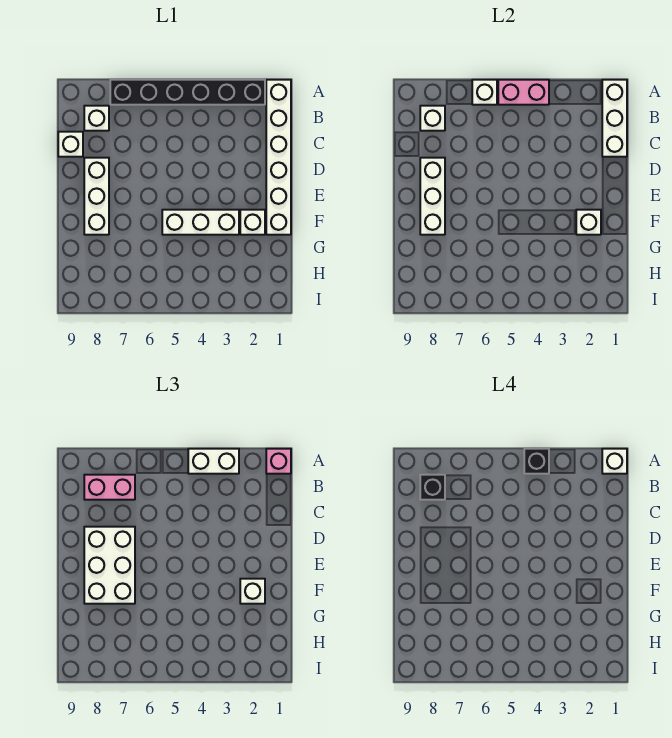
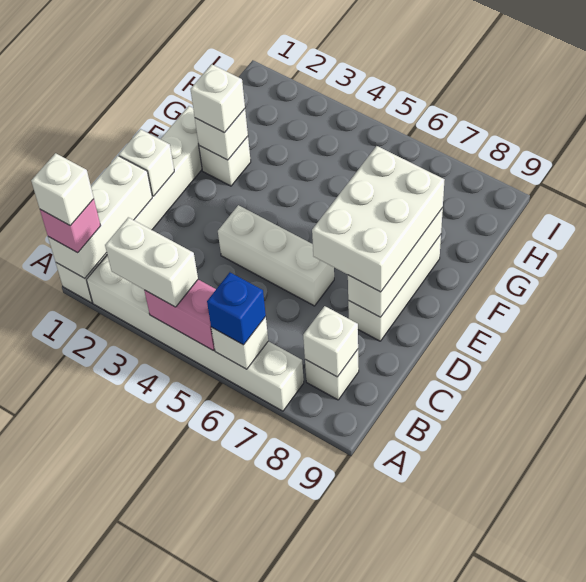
black 1x6 brick [110,80,265,105] -> white 1x6 brick [87,255,304,411]
black 1x1 brick [524,449,549,474] -> none
none -> blue 1x1 brick [207,273,266,345]
pink 1x2 brick [84,475,135,500] -> none
black 1x1 brick [420,475,445,500] -> none
white 1x1 brick [58,132,83,157] -> white 1x1 brick moved to [119,129,174,196]
white 1x3 brick [162,210,239,235] -> white 1x3 brick moved to [218,205,334,306]

